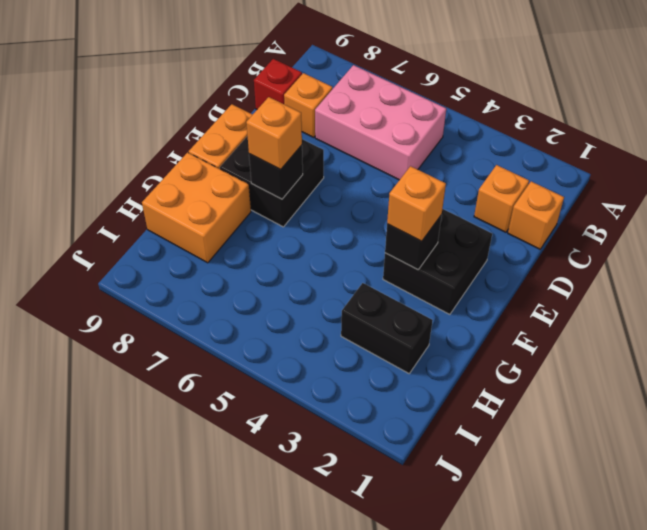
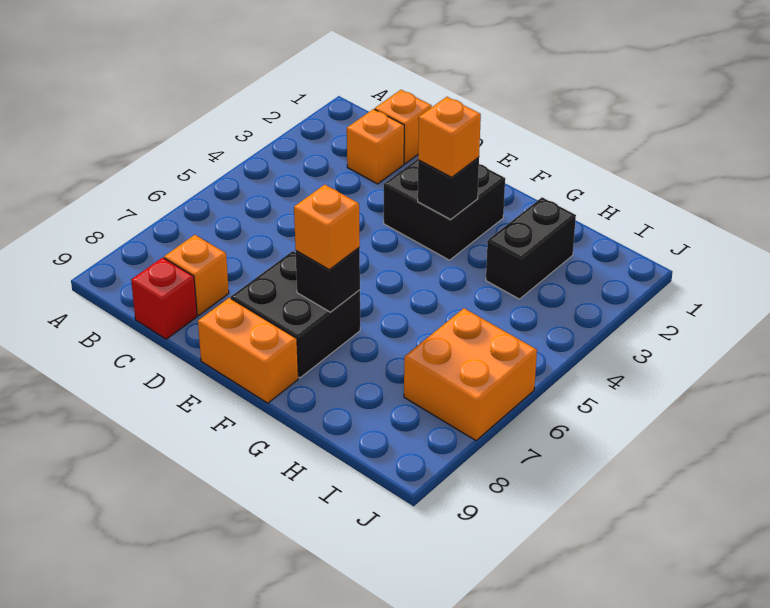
pink 2x3 brick [315,65,446,180] -> none
orange 2x2 brick [142,152,251,263] -> orange 2x2 brick moved to [404,308,537,441]

